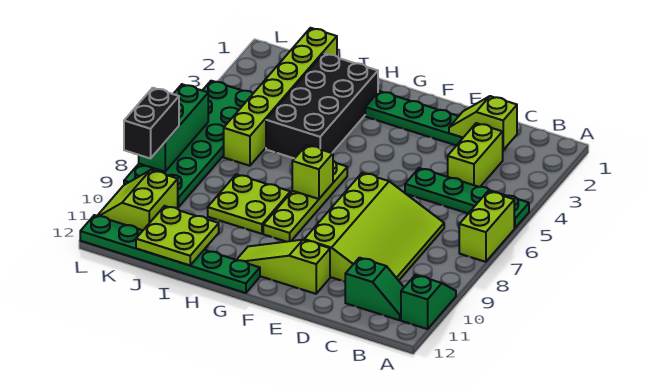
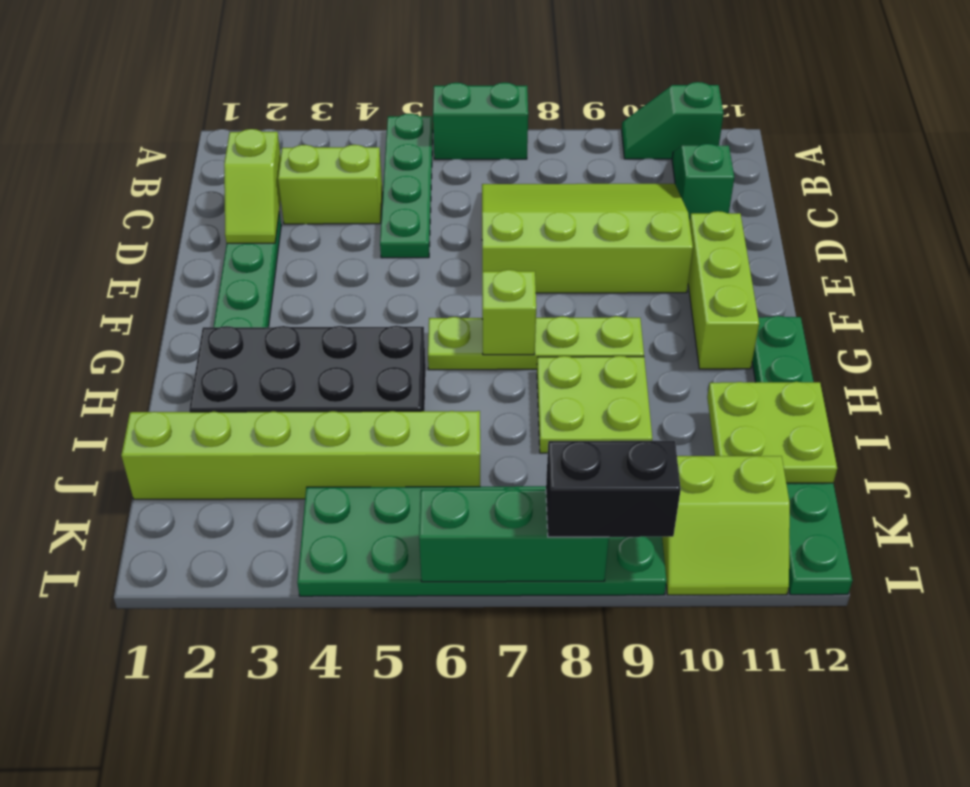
lime 1x2 brick [459,191,514,262] -> green 1x2 brick [433,82,528,159]
lime 1x3 slope [237,240,330,294] -> lime 1x3 brick [688,211,759,369]

